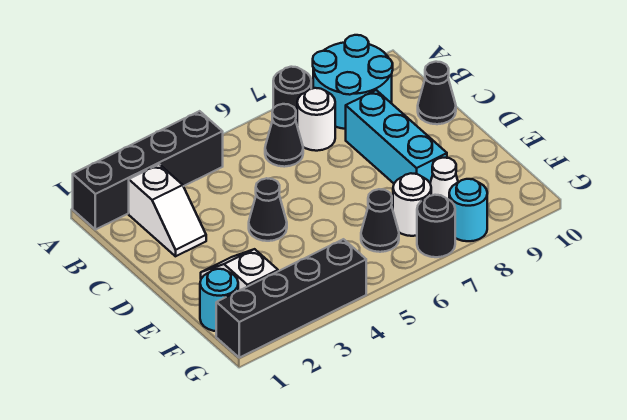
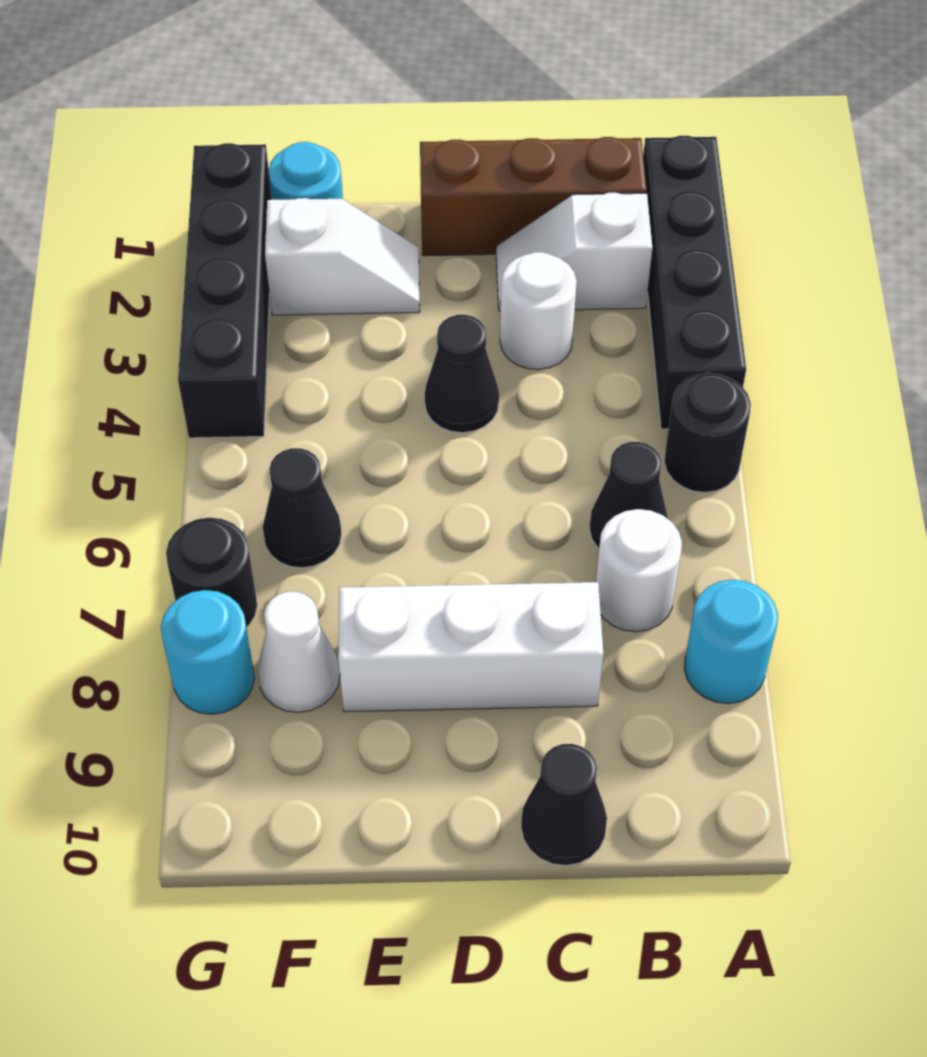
black 1x1 round brick [273,67,311,123] -> black 1x1 round brick moved to [664,373,751,493]
cyan 2x2 round brick [313,35,393,129] -> cyan 1x1 round brick [684,580,778,704]
none -> brown 1x3 brick [420,137,647,256]
cyan 1x3 brick [346,90,447,183] -> white 1x3 brick [338,582,604,712]
white 1x1 round brick [393,173,431,236] -> white 1x1 round brick moved to [500,252,577,370]

